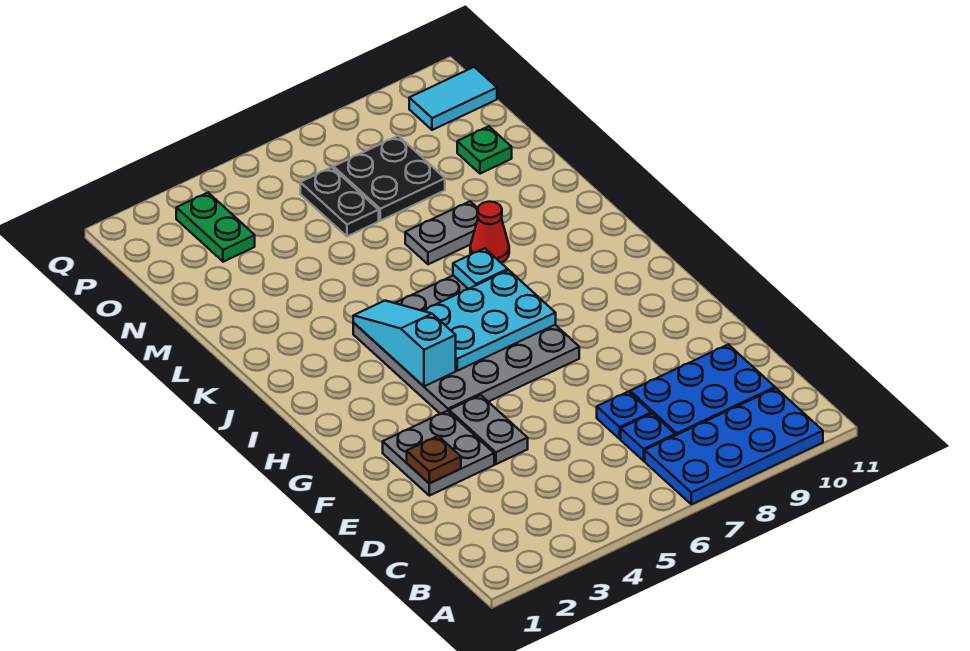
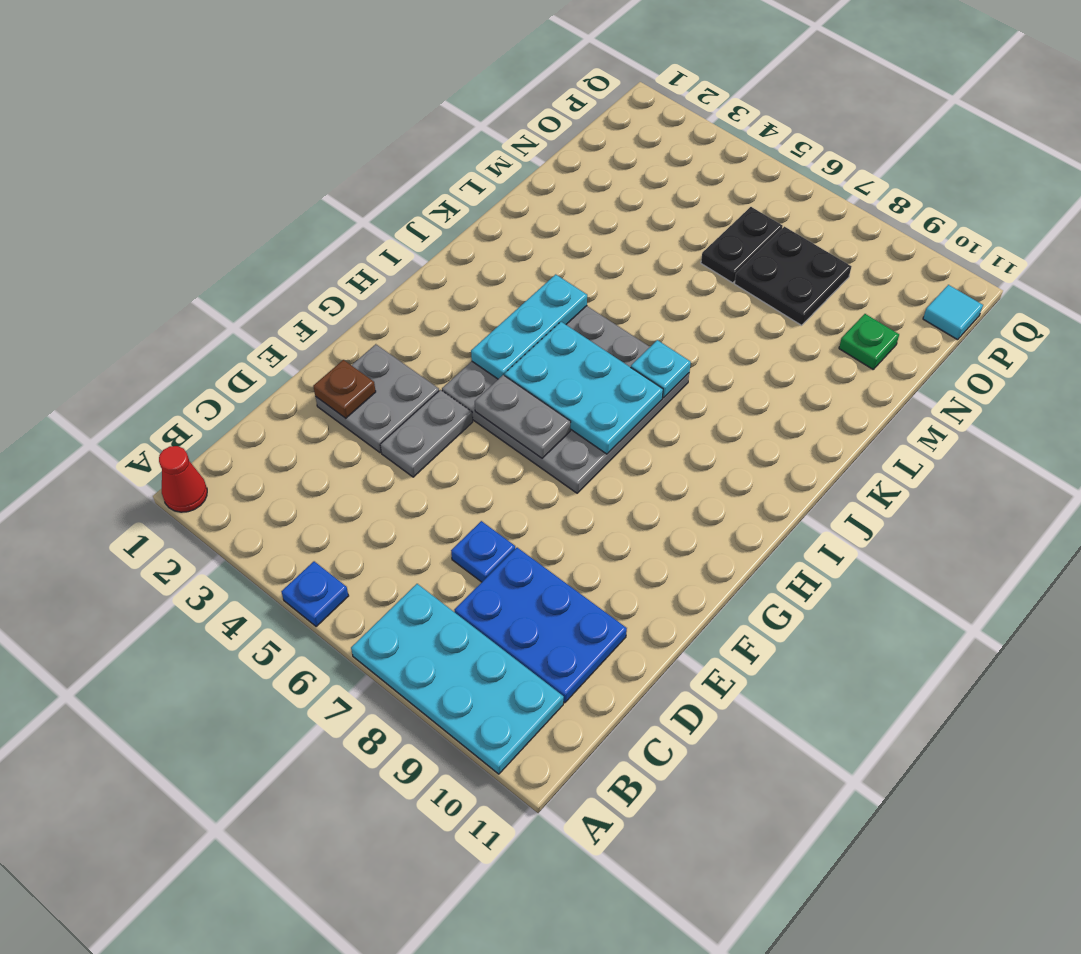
blue 2x4 plate [645,388,823,504] -> cyan 2x4 plate [351,584,564,774]
blue 1x1 plate [621,413,675,461] -> blue 1x1 plate moved to [281,561,349,627]
cyan 1x3 slope [353,301,456,386] -> cyan 1x3 plate [471,274,587,379]
red 1x1 cone [470,202,509,263] -> red 1x1 cone moved to [159,446,207,512]
grey 1x2 plate [405,201,478,264] -> grey 1x2 plate moved to [475,375,571,458]
green 1x2 plate [176,193,255,262] -> none
cyan 1x2 tile [409,67,497,130] -> cyan 1x1 tile [923,285,983,340]

